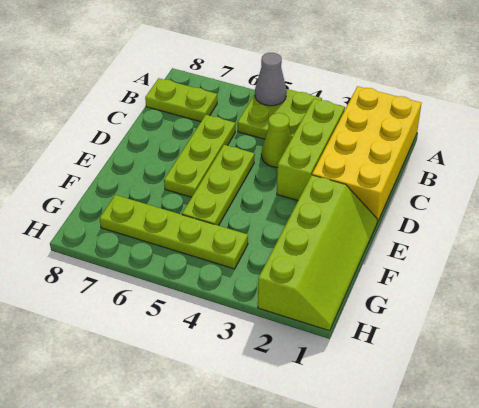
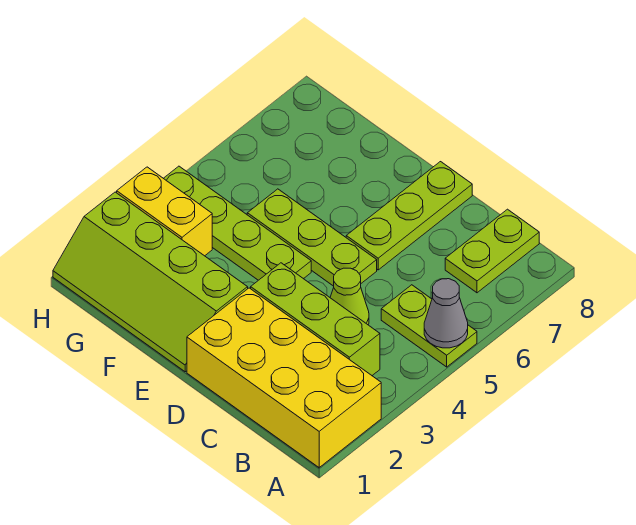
lime 2x2 plate [238,89,322,139] -> lime 1x2 plate [381,285,477,367]
lime 1x3 plate [164,115,235,197] -> lime 1x3 plate turned to [346,162,472,270]
none -> yellow 1x2 brick [117,167,212,256]
lime 1x4 plate [100,195,248,269] -> lime 1x4 plate turned to [164,166,311,280]

